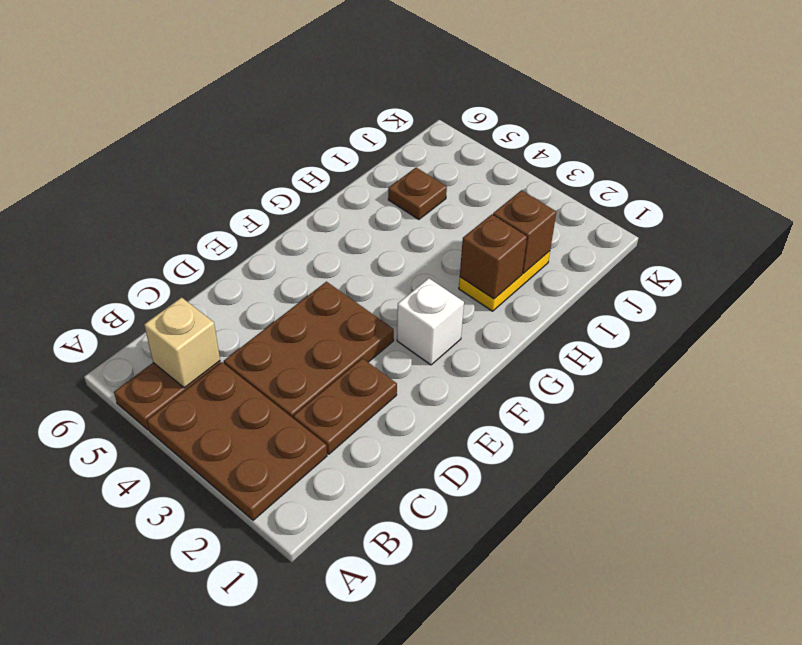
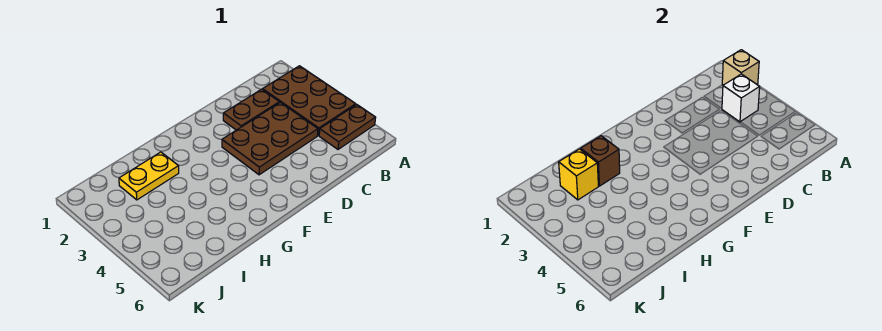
tan 1x1 brick [144,297,220,388] -> tan 1x1 brick moved to [722,50,759,85]
white 1x1 brick [397,278,464,365] -> white 1x1 brick moved to [722,74,760,122]
brown 1x1 brick [493,190,556,274] -> yellow 1x1 brick [559,149,598,200]
brown 1x1 plate [388,168,447,219] -> none

